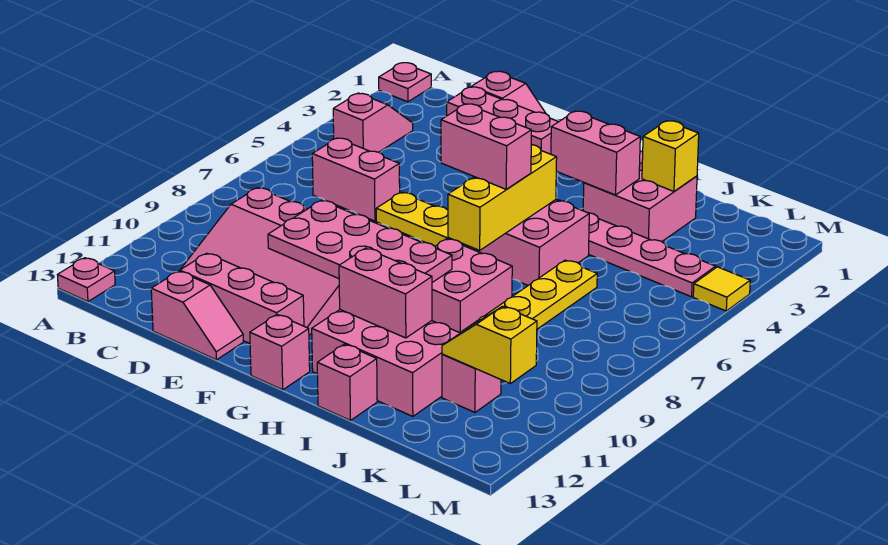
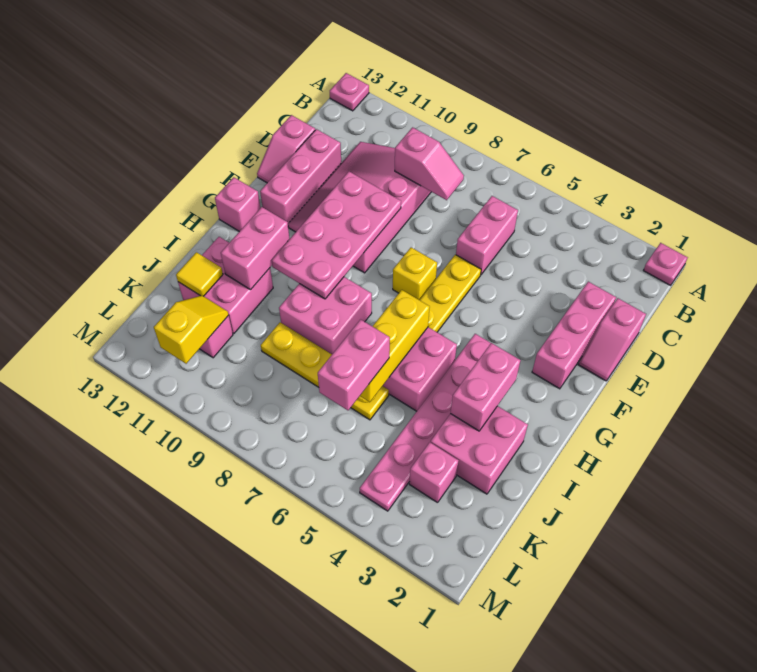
pink 1x2 slope [333,93,413,152] -> pink 1x2 slope moved to [395,127,464,200]
pink 1x2 brick [441,104,531,189] -> pink 1x2 brick moved to [318,320,390,410]
yellow 1x3 brick [448,145,557,250] -> yellow 1x3 brick turned to [360,290,430,402]
pink 2x3 brick [312,310,460,416] -> pink 2x2 brick [178,237,273,333]
pink 1x1 brick [317,344,377,421] -> pink 1x1 brick moved to [409,442,459,503]
yellow 1x1 brick [642,121,699,191] -> yellow 1x1 brick moved to [393,248,437,300]
yellow 1x1 tile [693,267,750,311] -> yellow 1x1 tile moved to [176,252,223,296]

